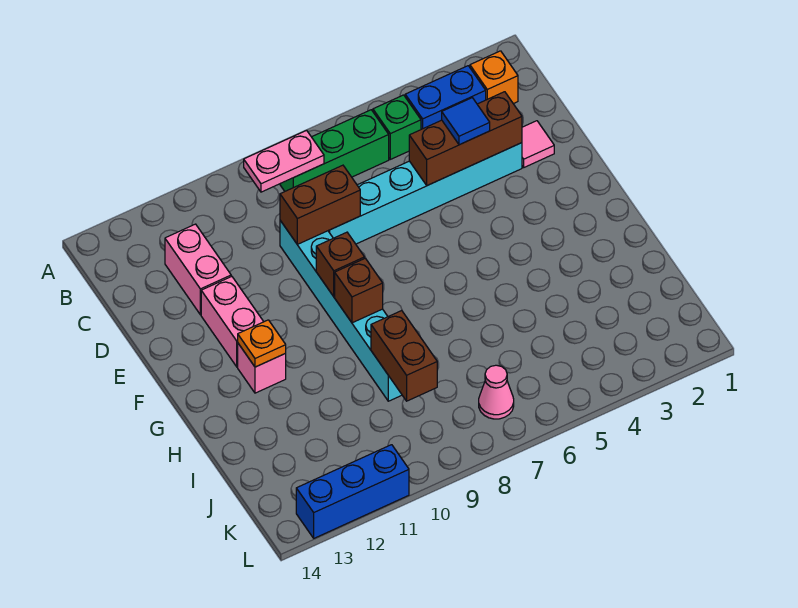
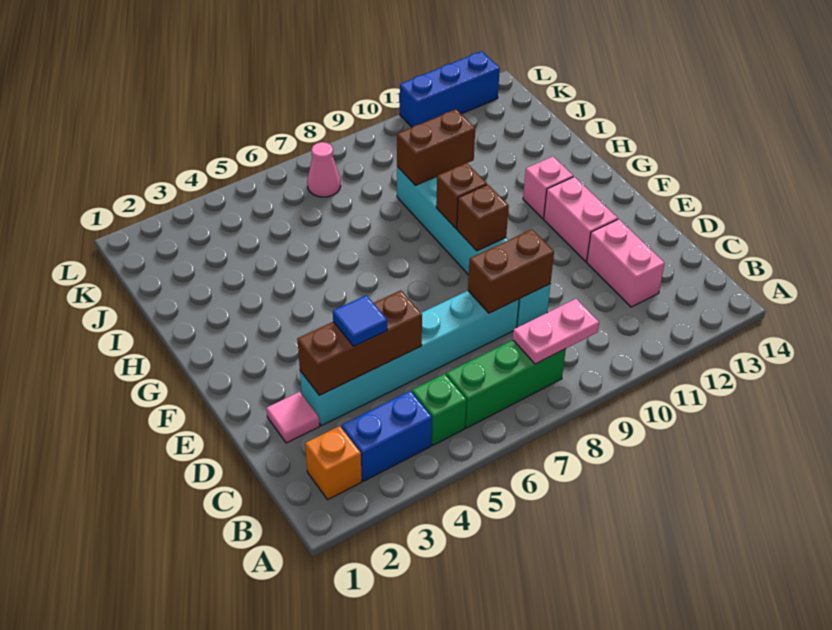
orange 1x1 plate [238,320,286,367] -> none
brown 1x2 brick [371,311,437,401] -> brown 1x2 brick turned to [397,109,475,185]

